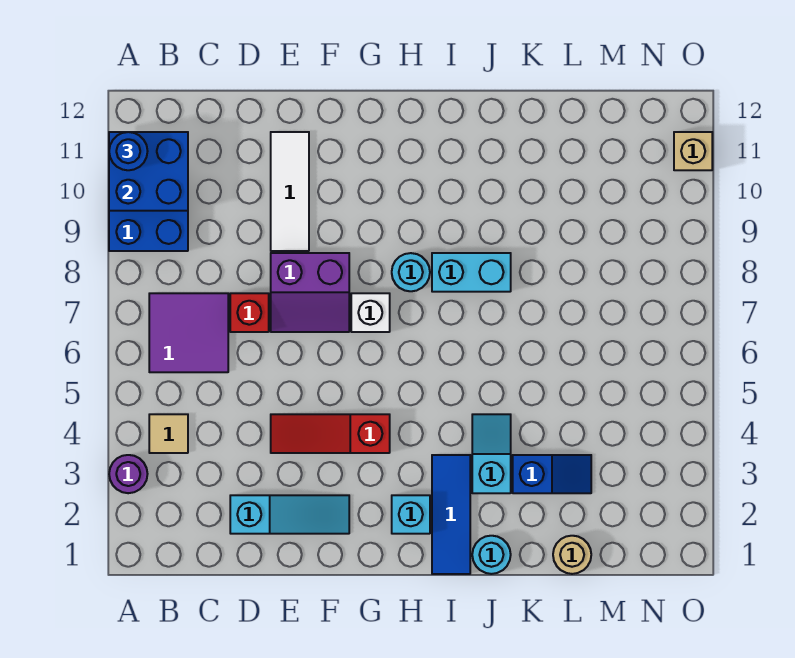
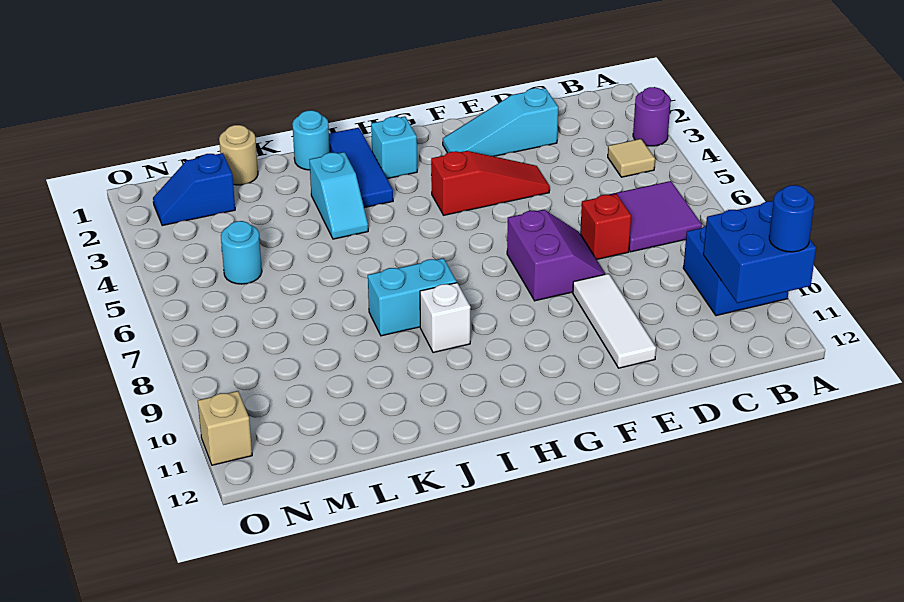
purple 2x2 slope [271,253,349,332] -> purple 2x2 slope turned to [507,210,605,301]
white 1x1 brick [351,293,390,332] -> white 1x1 brick moved to [420,283,471,353]
cyan 1x1 round brick [392,253,430,291] -> cyan 1x1 round brick moved to [221,221,262,284]
blue 1x2 slope [513,455,591,493] -> blue 1x2 slope moved to [153,153,235,226]

